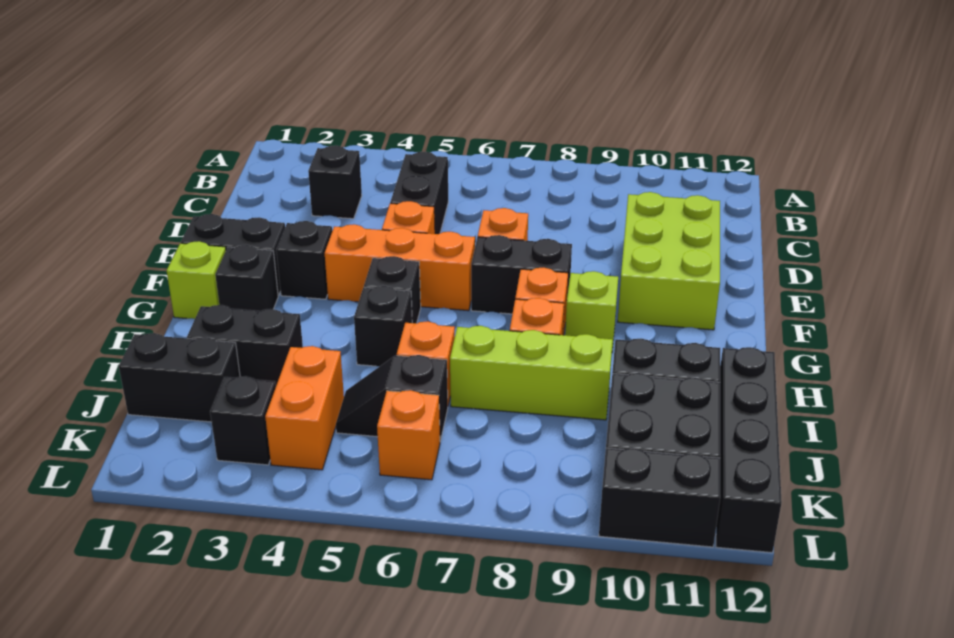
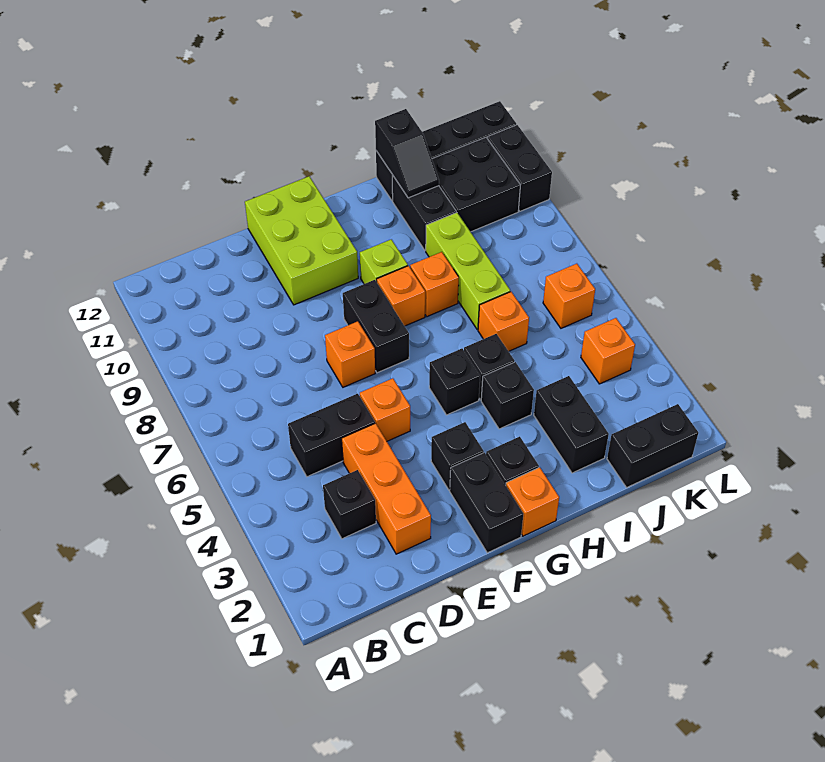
lime 2x3 brick [618,192,720,330] -> lime 2x3 brick turned to [245,176,358,305]
orange 1x3 brick [325,224,475,311] -> orange 1x3 brick moved to [342,423,431,554]
lime 1x1 brick [167,241,226,319] -> orange 1x1 brick [506,467,559,536]
black 1x2 brick [119,333,240,422] -> black 1x2 brick turned to [607,404,698,487]
orange 1x2 brick [265,346,344,470] -> orange 1x1 brick [581,318,635,384]
black 1x2 slope [336,355,448,441] -> black 1x2 slope moved to [375,109,439,198]
black 1x1 brick [210,376,276,465] -> black 1x1 brick moved to [481,362,534,429]

